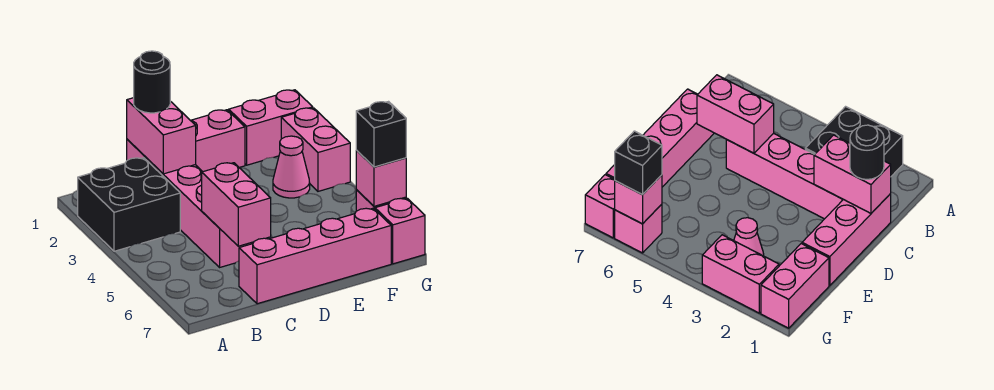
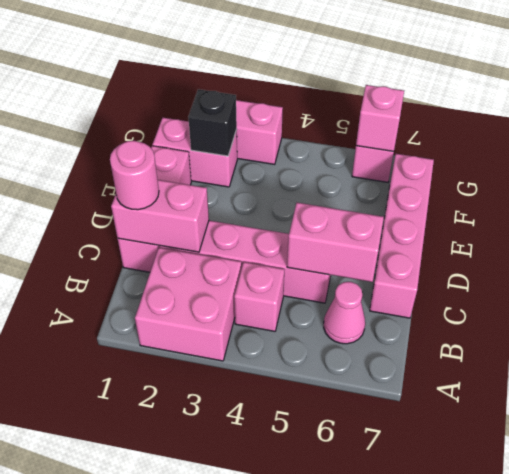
black 2x2 brick [78,158,180,251] -> pink 2x2 brick [135,247,242,361]
black 1x1 round brick [134,51,170,113] -> pink 1x1 round brick [110,141,159,210]
pink 1x2 brick [229,90,313,165] -> pink 1x2 brick turned to [152,118,237,187]
pink 1x1 cone [273,136,310,198] -> pink 1x1 cone moved to [324,282,365,344]
black 1x1 brick [356,102,406,167] -> black 1x1 brick moved to [188,89,237,156]
pink 1x1 brick [375,198,425,264] -> pink 1x1 brick moved to [234,262,284,331]

